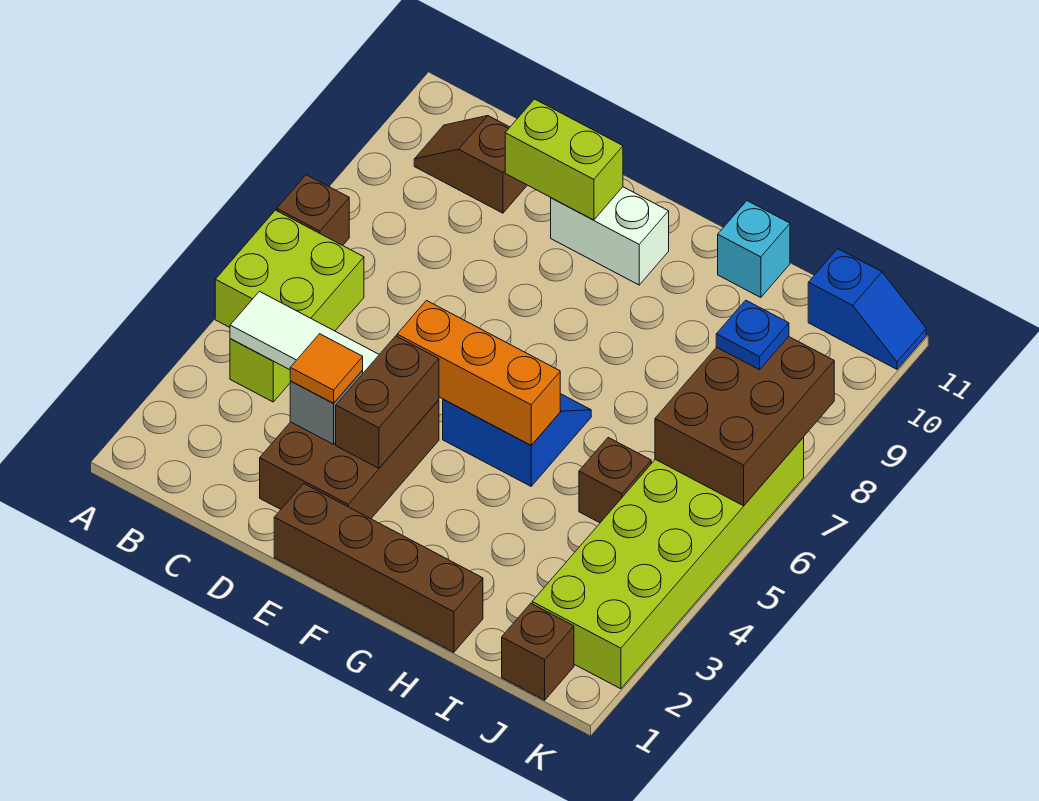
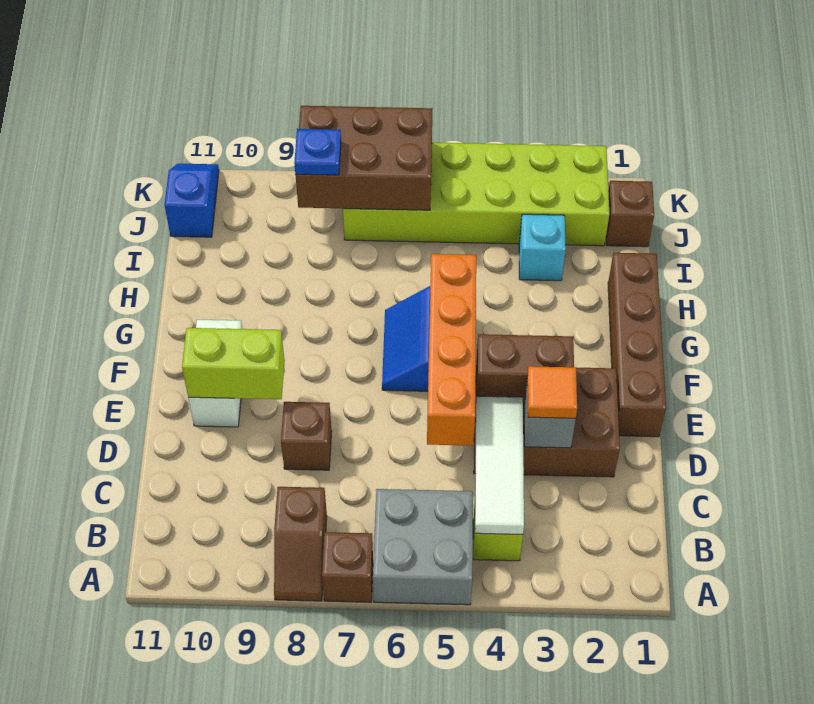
lime 2x2 brick [215,210,364,331] -> grey 2x2 brick [373,489,473,605]
brown 1x2 slope [414,116,527,213] -> brown 1x2 slope moved to [274,487,327,601]
lime 1x2 brick [505,99,623,220] -> lime 1x2 brick turned to [182,328,285,399]
orange 1x3 brick [397,301,560,445] -> orange 1x4 brick [427,254,476,446]
cyan 1x1 brick [718,201,790,298] -> cyan 1x1 brick moved to [519,214,566,281]
brown 1x1 brick [579,438,651,523] -> brown 1x1 brick moved to [281,402,332,470]

